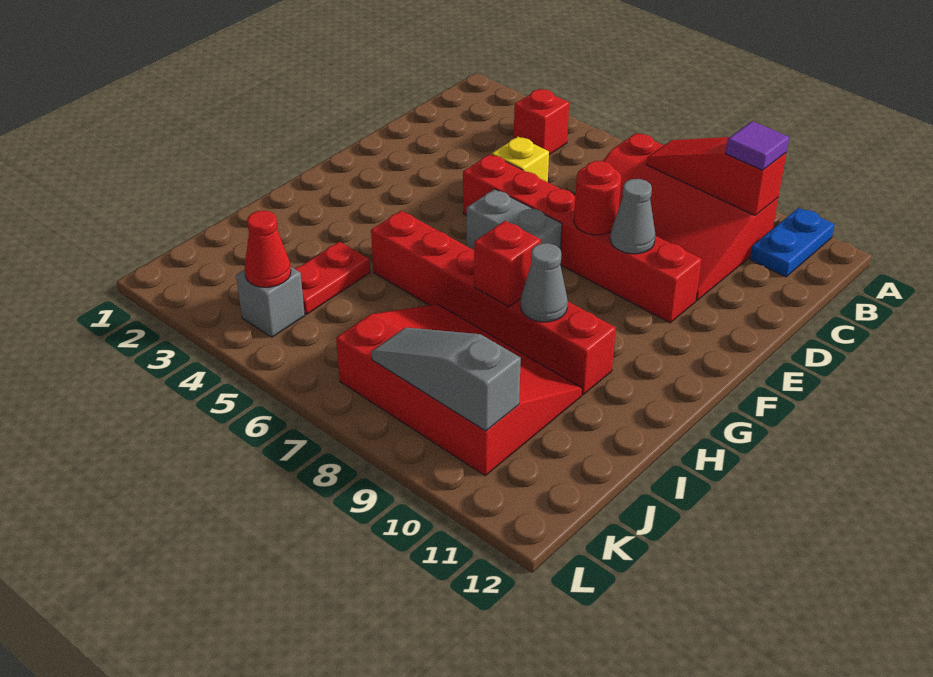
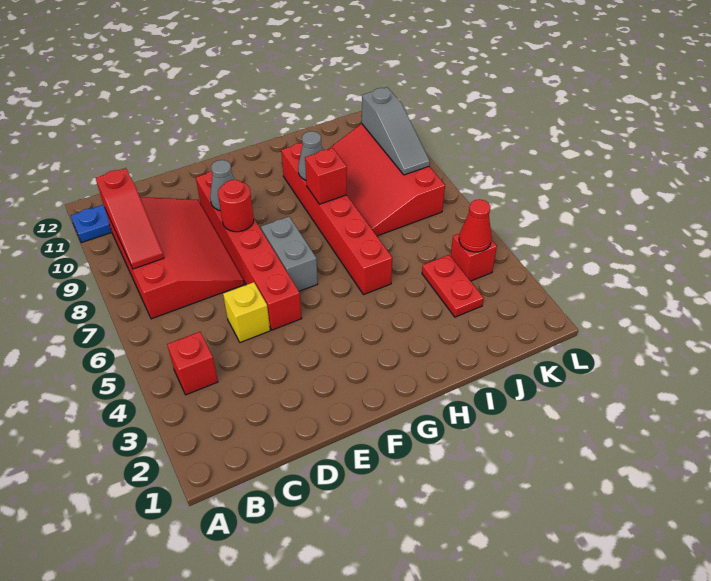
purple 1x1 tile [726,121,789,170] -> none
red 1x2 plate [295,242,370,314] -> red 1x2 plate turned to [422,255,484,317]
grey 1x1 brick [236,267,305,337] -> red 1x1 brick [451,233,497,281]

